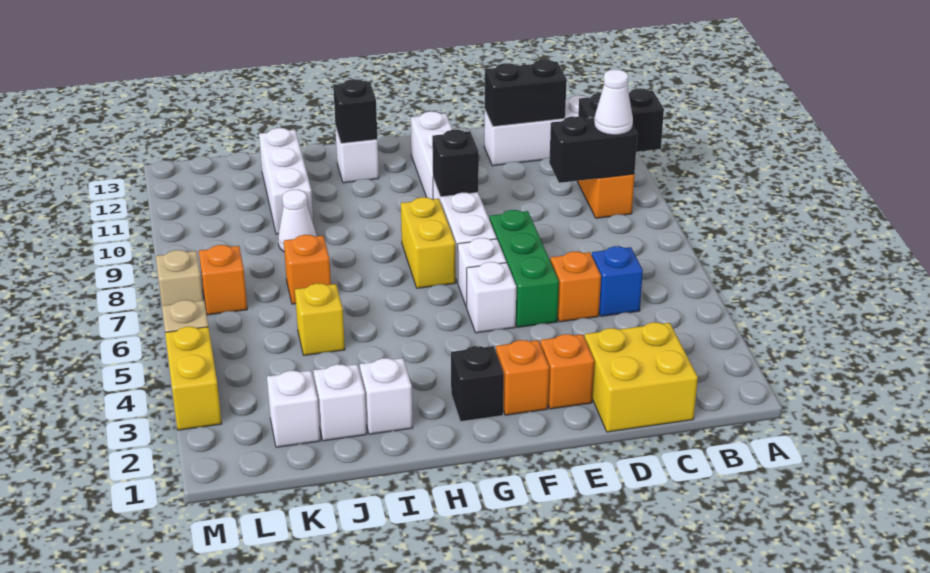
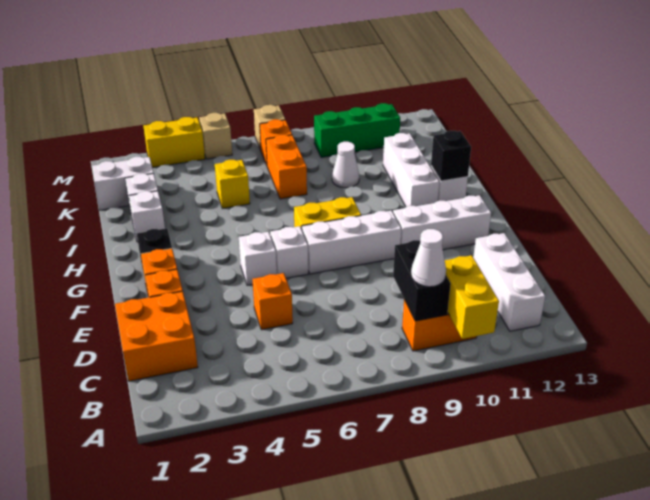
black 1x2 brick [578,88,664,152] -> yellow 1x2 brick [445,255,499,339]
yellow 2x2 brick [585,322,698,432] -> orange 2x2 brick [115,291,198,381]
blue 1x1 brick [592,246,643,316] -> none
black 1x2 brick [485,59,567,127] -> none
green 1x3 brick [490,210,559,327] -> green 1x3 brick moved to [314,103,400,158]
black 1x1 brick [432,130,479,197] -> none
orange 1x1 brick [284,235,331,304] -> orange 1x2 brick [266,135,307,199]
white 1x3 brick [259,128,314,234] -> white 1x3 brick turned to [383,133,439,207]
white 1x1 brick [267,370,320,447] -> white 1x2 brick [92,157,154,210]

